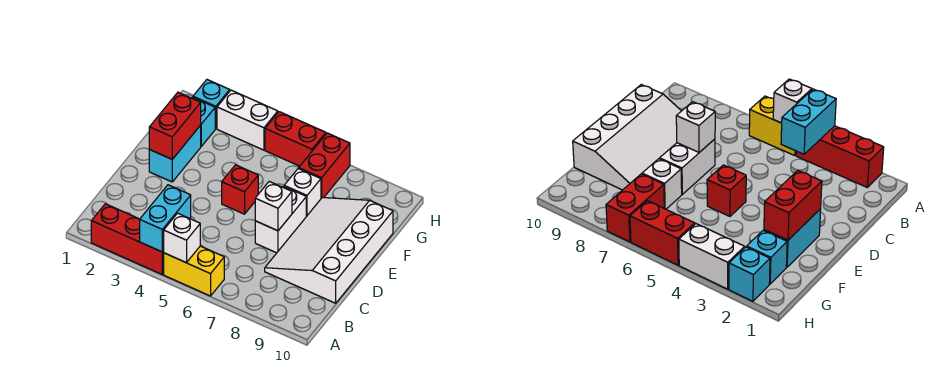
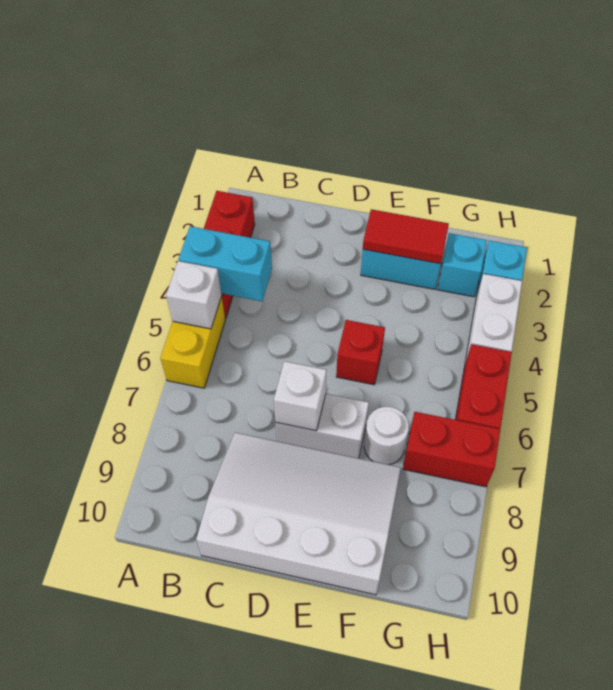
red 1x2 brick [149,92,201,159] -> red 1x2 tile [363,209,449,264]
white 1x1 brick [284,168,321,217] -> white 1x1 round brick [364,407,409,465]

